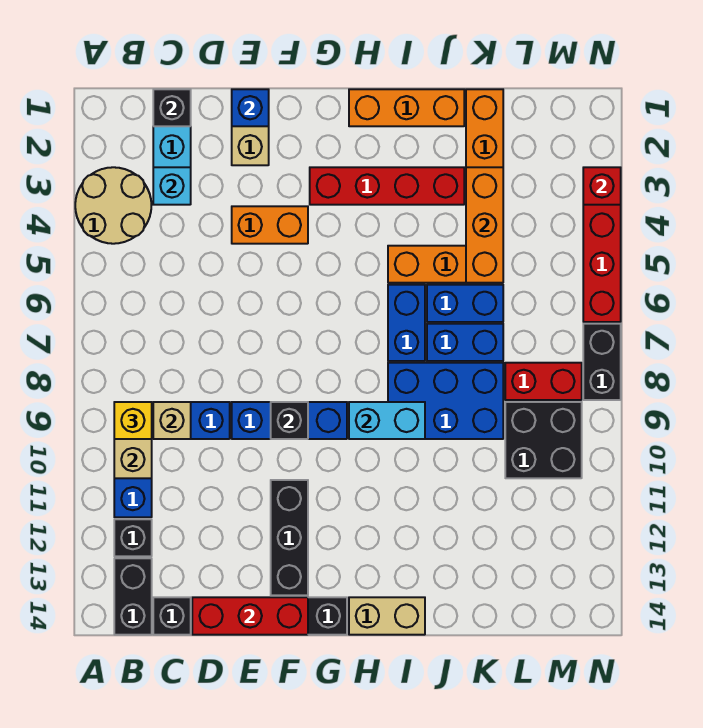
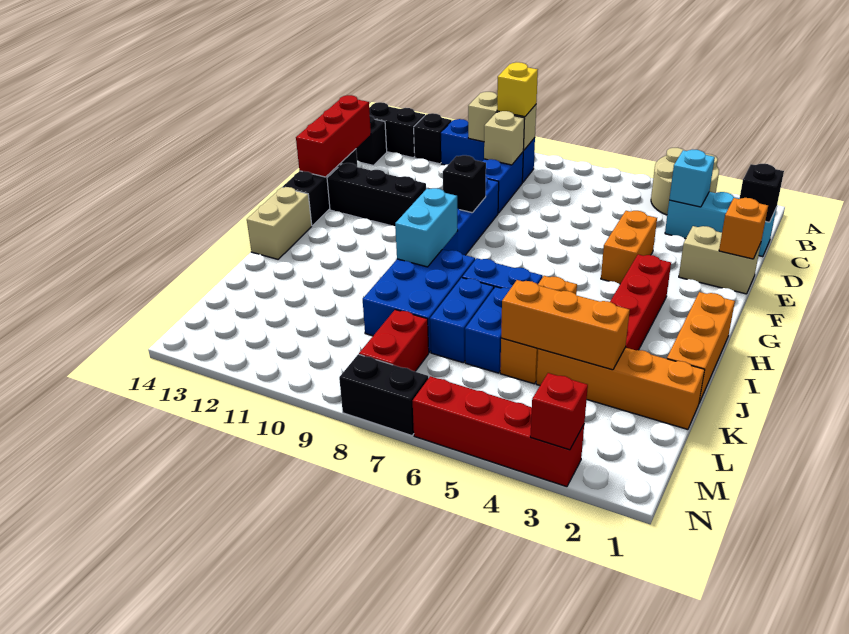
blue 1x1 brick [232,89,269,126] -> orange 1x1 brick [719,198,768,259]
black 2x2 brick [505,402,582,478] -> none

